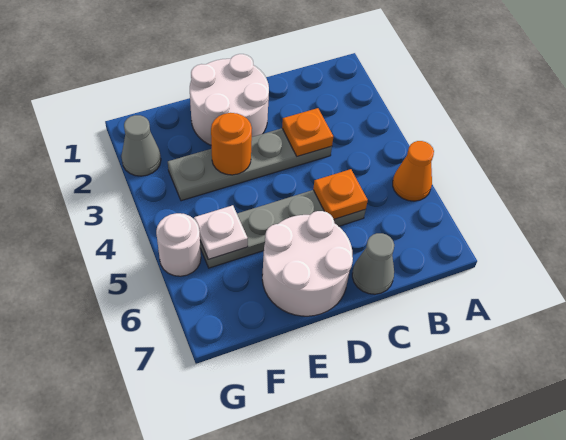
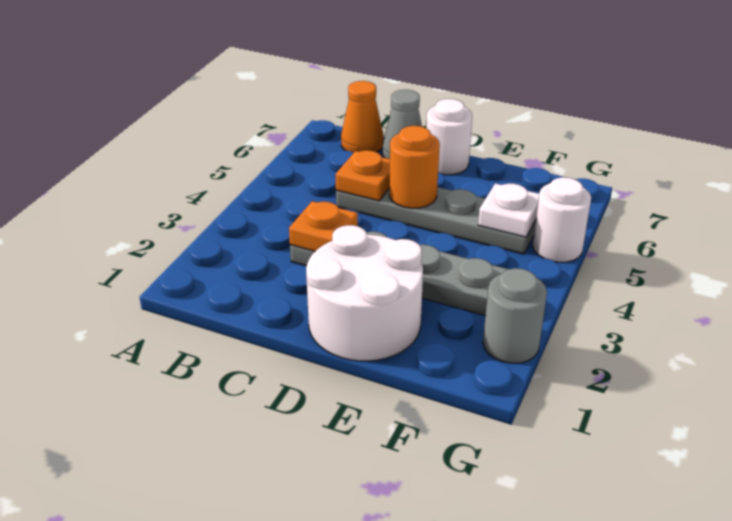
orange 1x1 cone [393,141,434,201] -> orange 1x1 cone moved to [341,81,384,153]
white 2x2 round brick [262,211,353,316] -> white 1x1 round brick [426,99,472,175]
orange 1x1 round brick [211,113,252,175] -> orange 1x1 round brick moved to [389,126,440,208]
grey 1x1 cone [121,115,161,176] -> grey 1x1 round brick [483,268,547,363]

